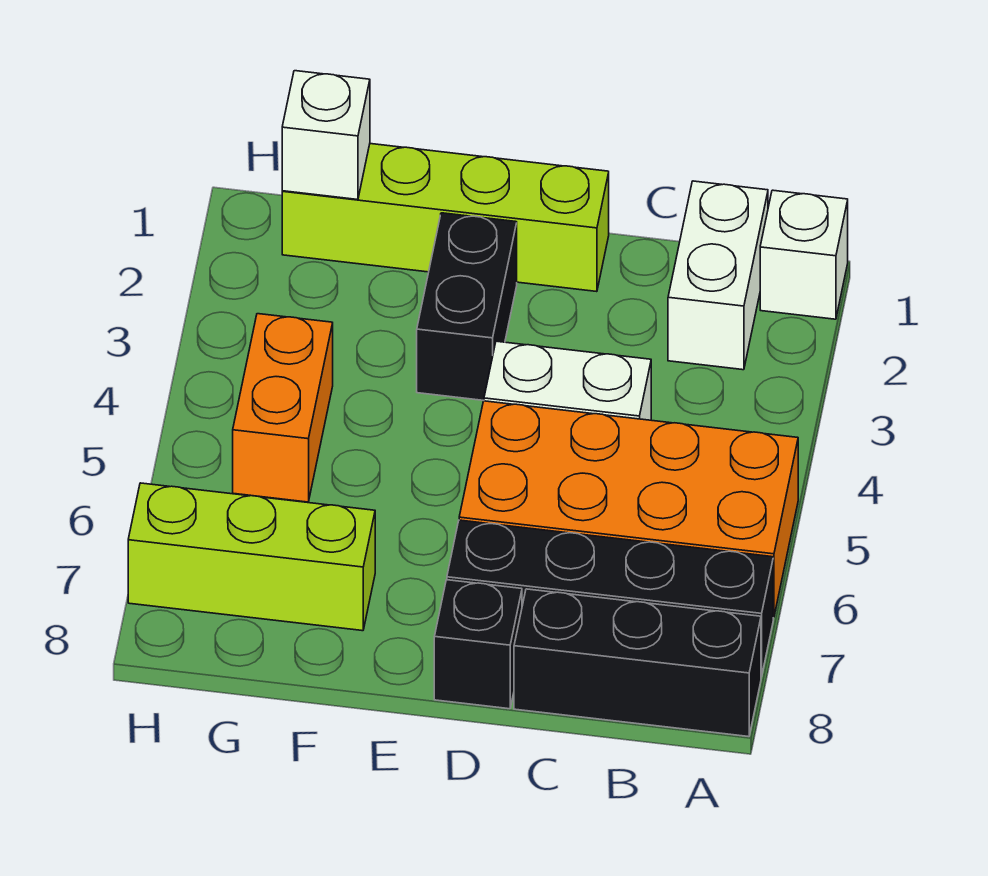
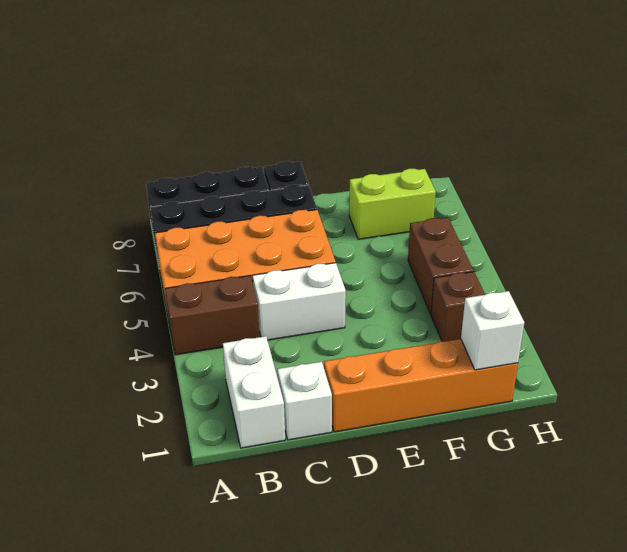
white 1x1 brick [760,190,848,319] -> white 1x1 brick moved to [277,362,332,440]
none -> brown 1x2 brick [165,276,260,355]
lime 1x4 brick [282,144,609,292] -> orange 1x4 brick [324,339,518,432]
black 1x2 brick [417,213,517,400] -> none
lime 1x3 brick [128,483,375,631] -> lime 1x2 brick [349,169,436,239]
none -> brown 1x1 brick [431,272,485,342]
orange 1x2 brick [233,314,333,502] -> brown 1x2 brick [408,218,474,314]

